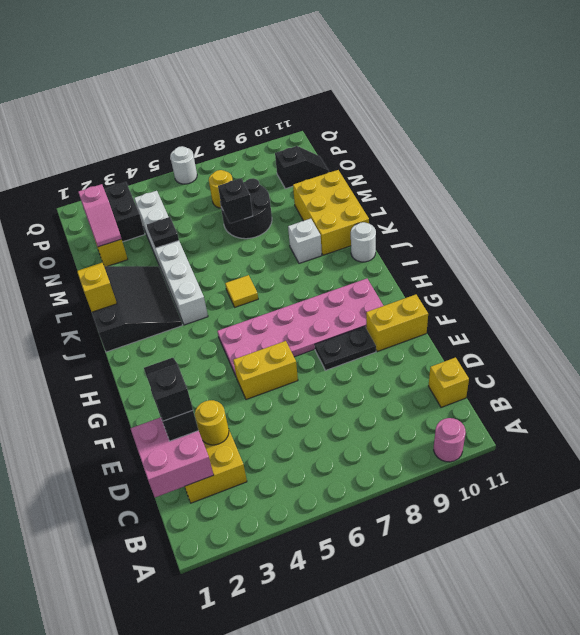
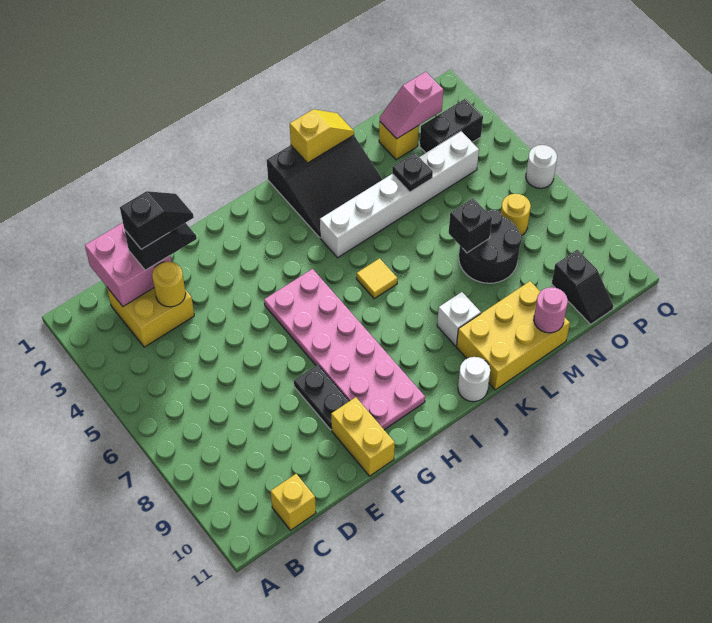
pink 1x1 round brick [434,418,466,462] -> pink 1x1 round brick moved to [534,287,568,333]
yellow 1x2 brick [233,341,298,400] -> none

